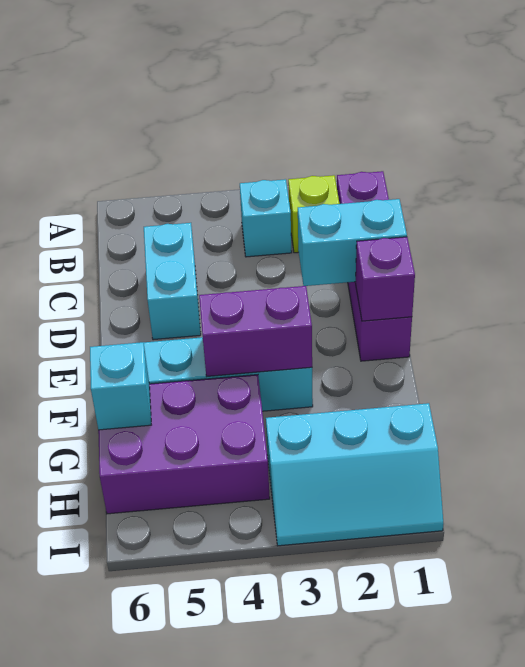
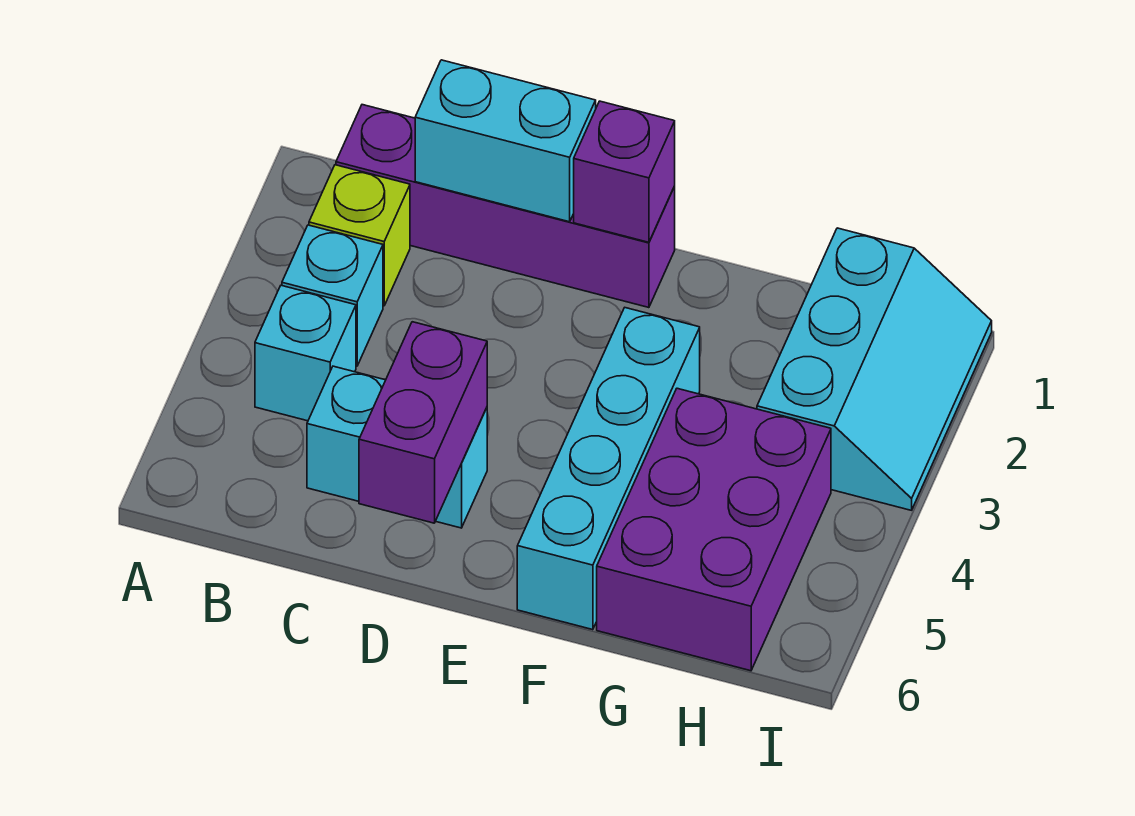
cyan 1x2 brick [298,199,407,286] -> cyan 1x2 brick turned to [415,60,596,222]
purple 1x2 brick [199,286,312,376] -> purple 1x2 brick moved to [359,322,487,523]
cyan 1x1 brick [90,342,151,430] -> cyan 1x1 brick moved to [255,285,356,421]

